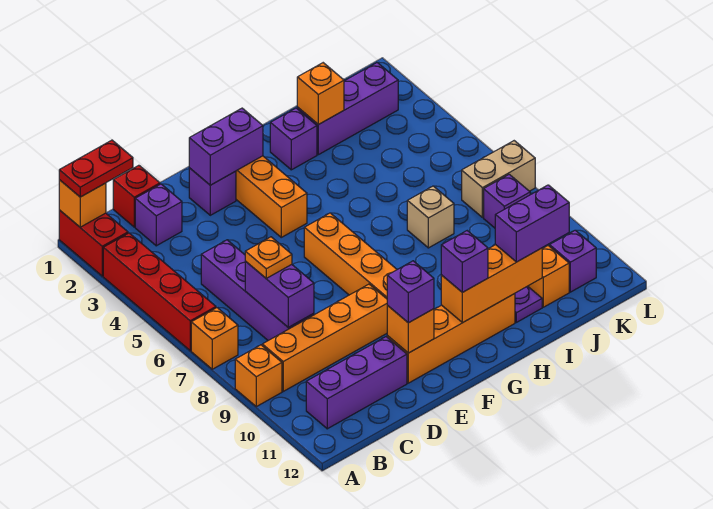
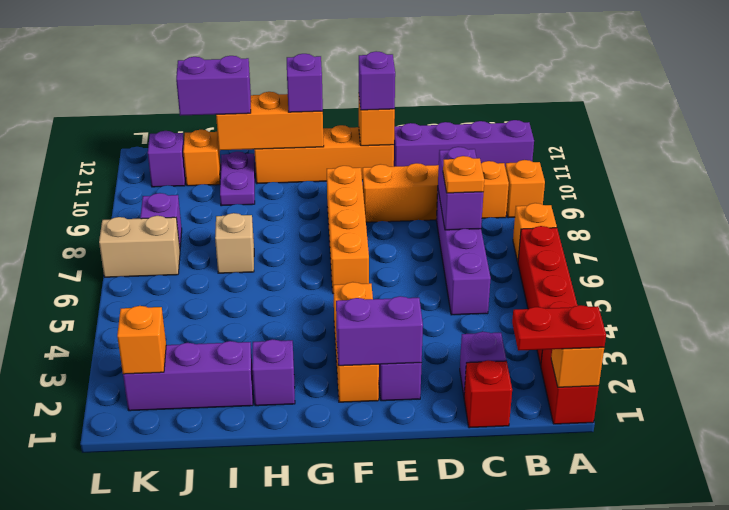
purple 1x3 brick [306,337,407,429] -> purple 1x4 brick [394,120,534,167]
orange 1x1 brick [297,63,344,125] -> orange 1x1 brick moved to [117,306,166,374]

